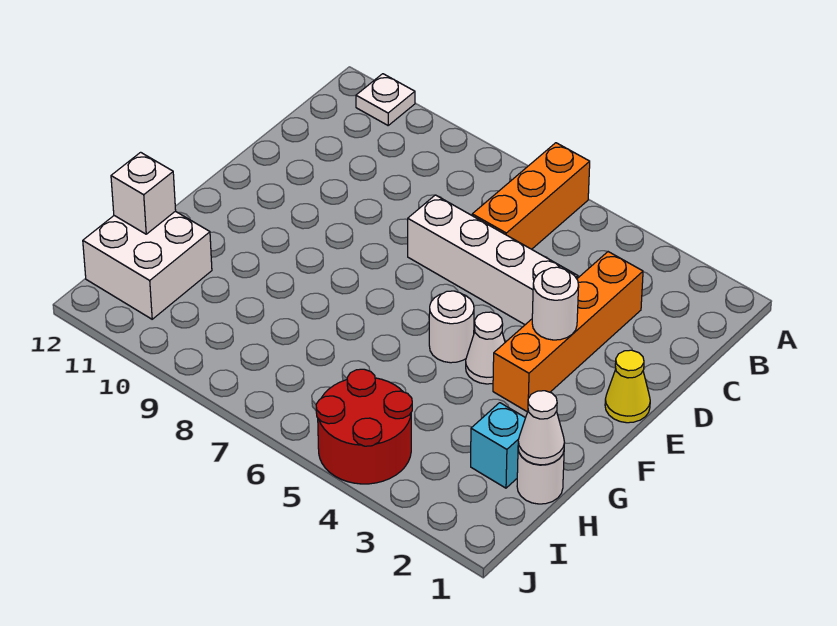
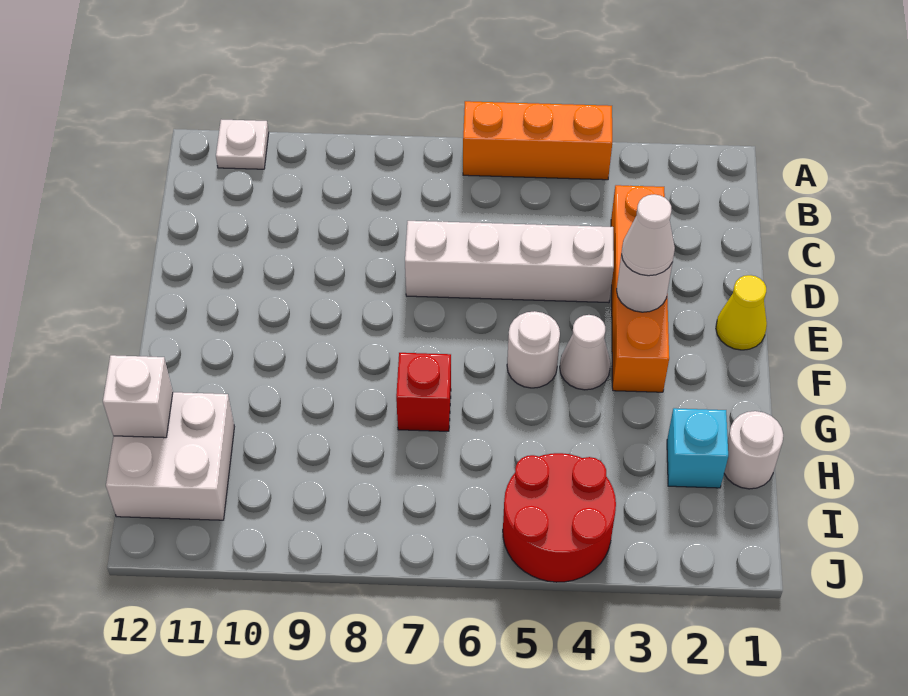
orange 1x3 brick [472,143,590,249] -> orange 1x3 brick turned to [463,101,612,180]
none -> red 1x1 brick [396,353,451,431]
white 1x1 cone [518,391,564,465] -> white 1x1 cone moved to [621,194,675,276]

